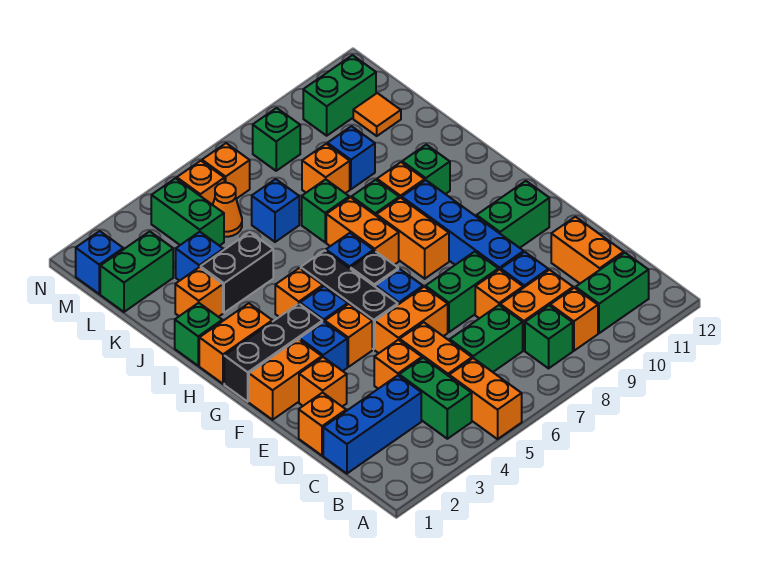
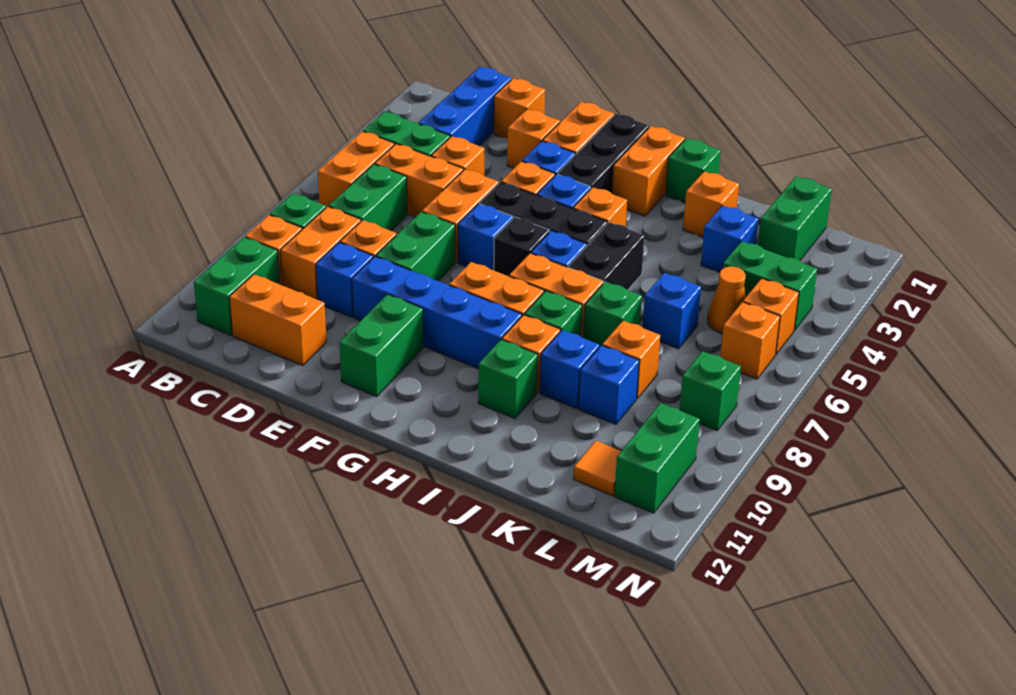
orange 1x2 brick [449,358,522,439] -> orange 1x2 brick turned to [318,131,394,207]
black 1x2 brick [201,232,273,313] -> black 1x2 brick moved to [568,222,644,290]
blue 1x1 brick [76,231,123,294] -> blue 1x1 brick moved to [540,330,599,409]

